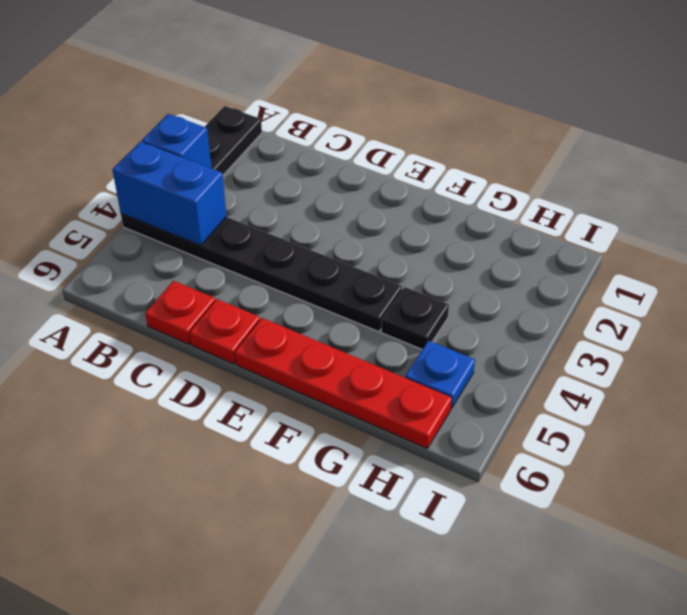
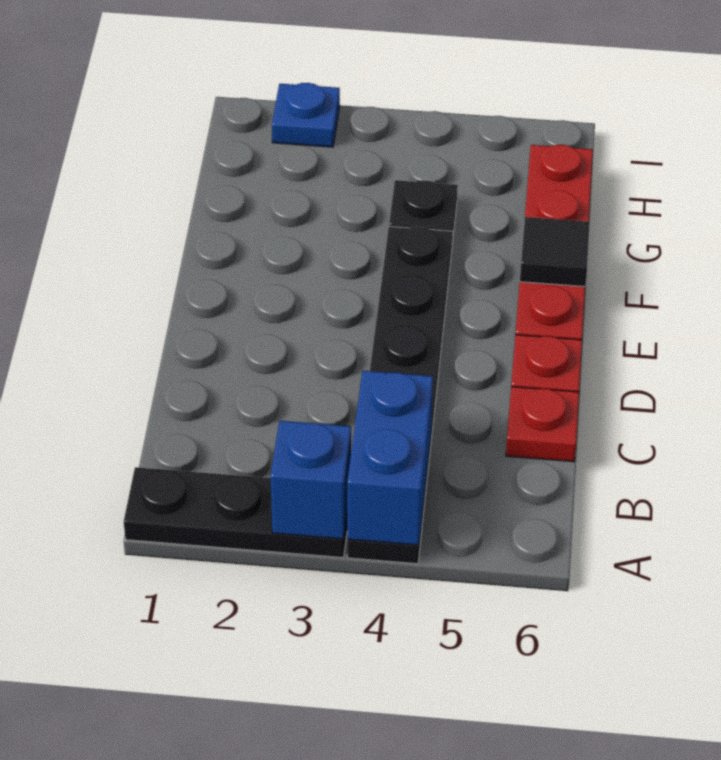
none -> black 1x1 tile [520,217,590,287]
blue 1x1 plate [405,341,475,409] -> blue 1x1 plate moved to [272,83,340,147]

